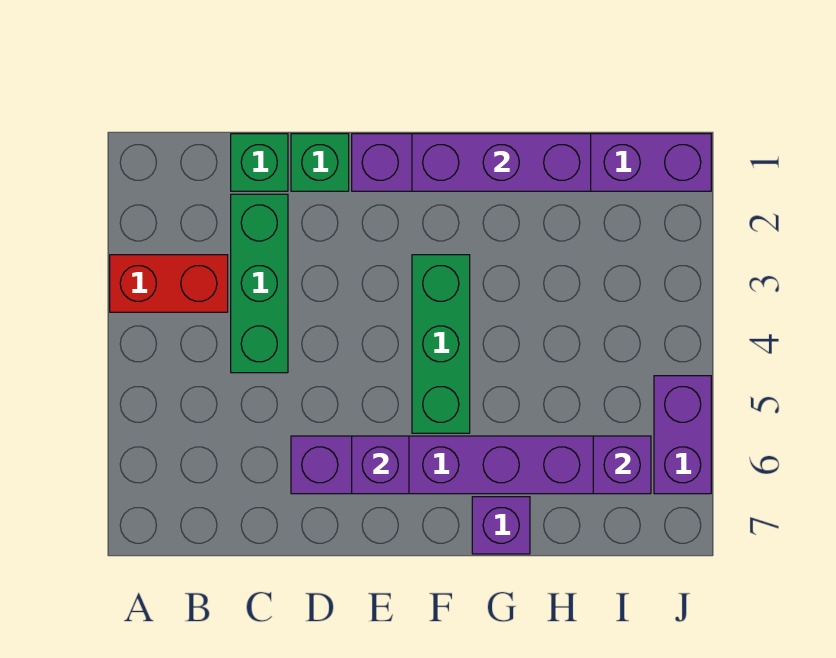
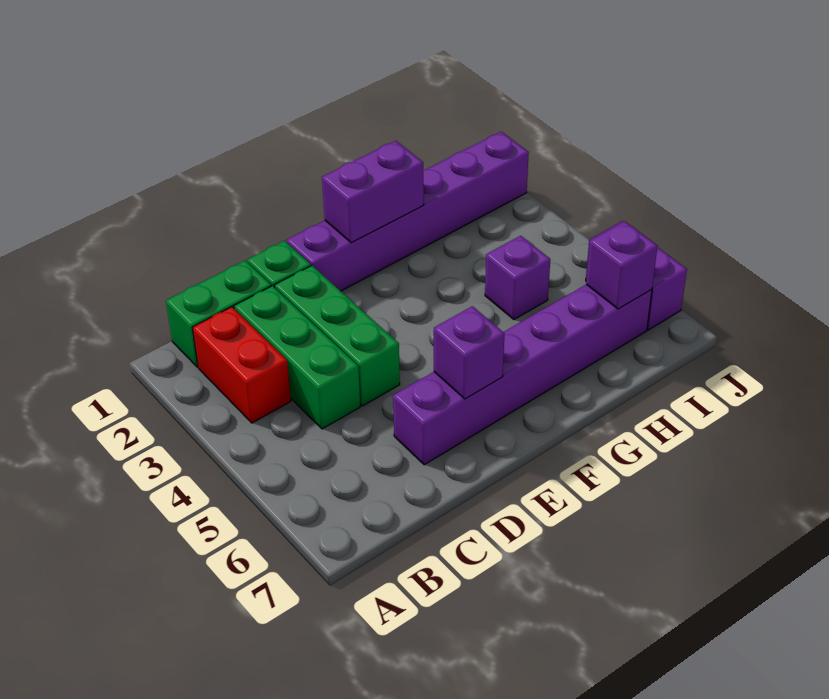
red 1x2 brick [110,255,228,312] -> red 1x2 brick turned to [192,307,291,423]
green 1x1 brick [231,134,288,191] -> green 1x2 brick [166,261,271,367]
purple 1x3 brick [412,134,591,191] -> purple 1x2 brick [322,141,424,243]
green 1x3 brick [412,255,470,433] -> green 1x3 brick moved to [275,266,400,406]
purple 1x1 brick [472,497,530,554] -> purple 1x1 brick moved to [485,236,550,320]

